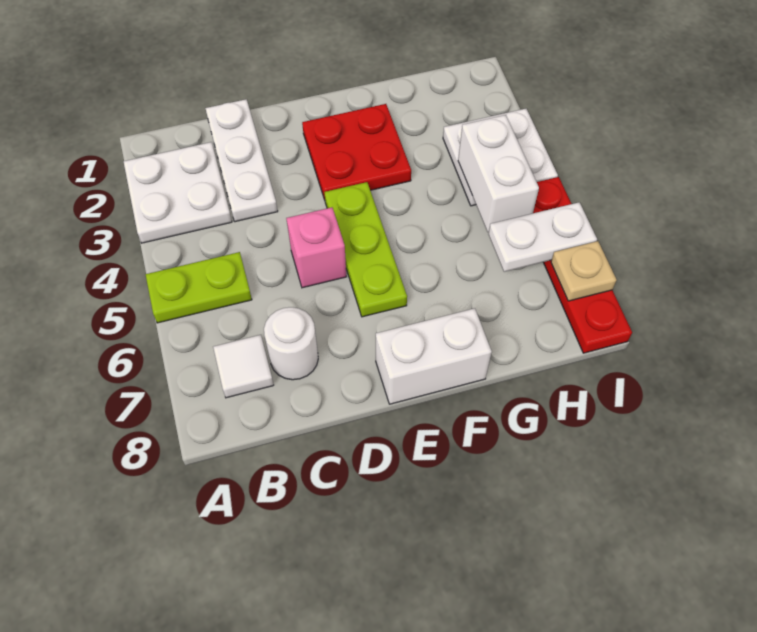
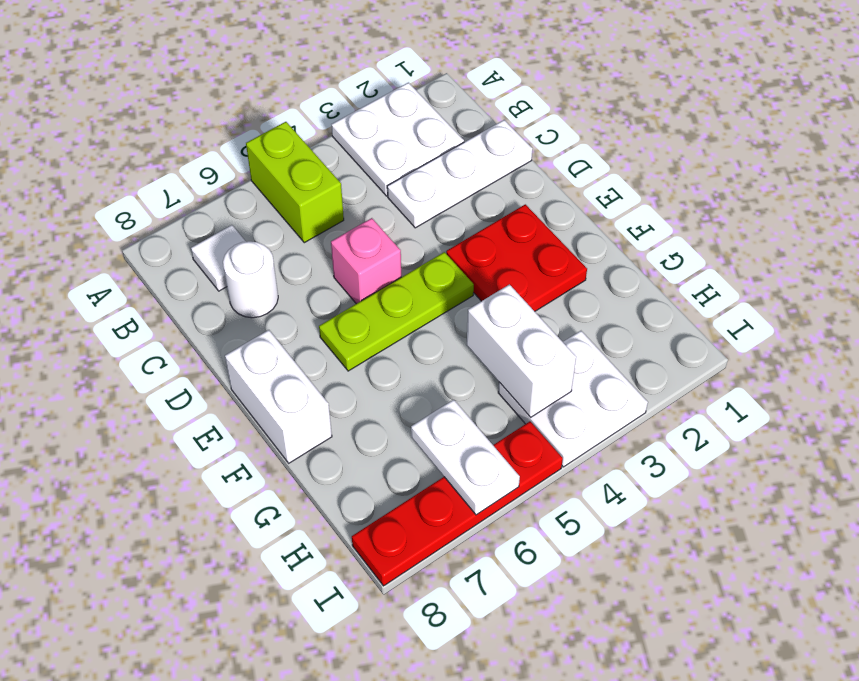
lime 1x2 plate [146,252,252,323] -> lime 1x2 brick [246,122,344,243]
white 1x2 brick [458,115,539,232] -> white 1x2 brick turned to [467,284,576,417]
tan 1x1 plate [551,241,617,301] -> none

